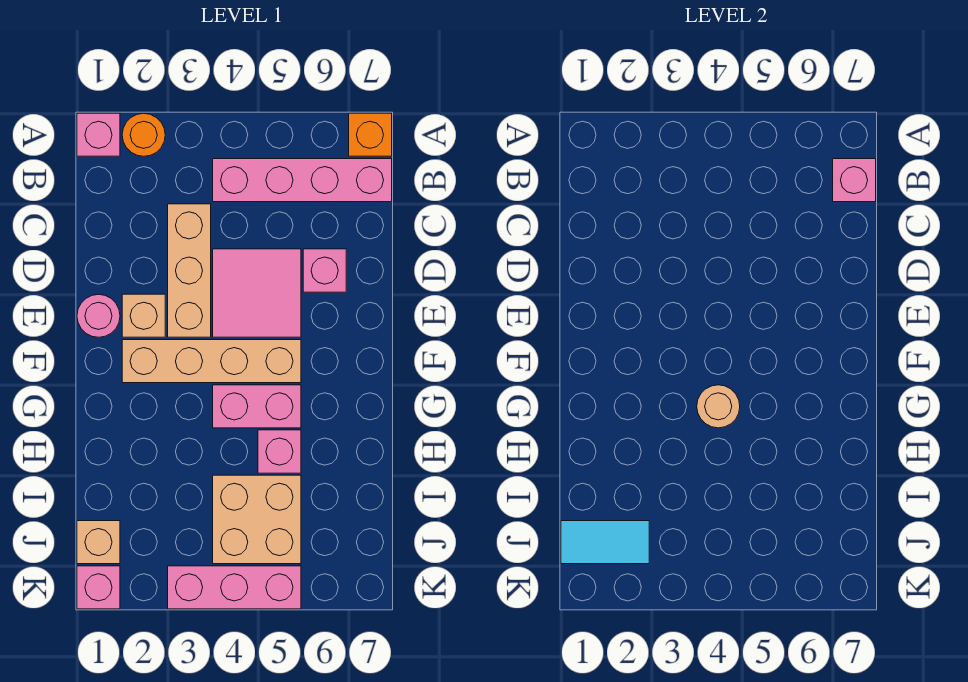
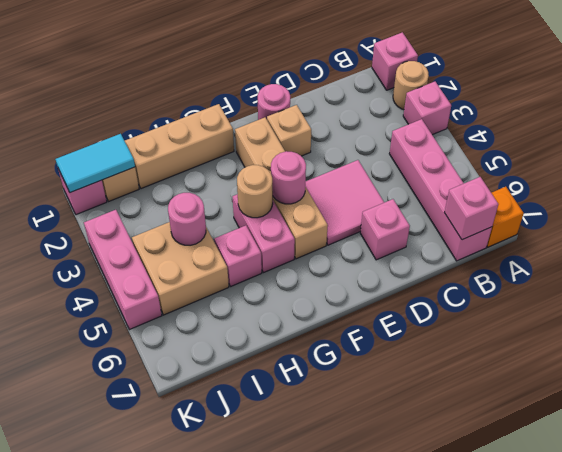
orange 1x1 round brick [122,113,165,156] -> tan 1x1 round brick [393,61,429,110]
none -> pink 1x1 brick [403,82,451,135]
tan 1x3 brick [168,204,211,337] -> tan 1x3 brick moved to [125,104,234,189]
none -> pink 1x1 round brick [271,151,306,204]
none -> pink 1x1 round brick [168,193,206,245]
cyan 1x2 tile [561,521,649,564] -> cyan 1x2 tile turned to [55,134,135,193]

